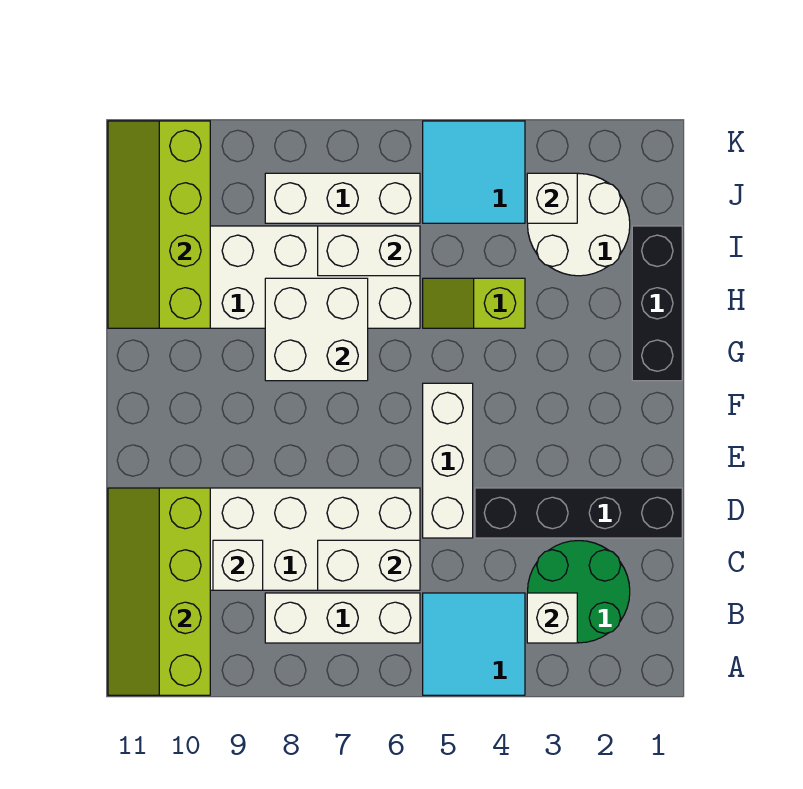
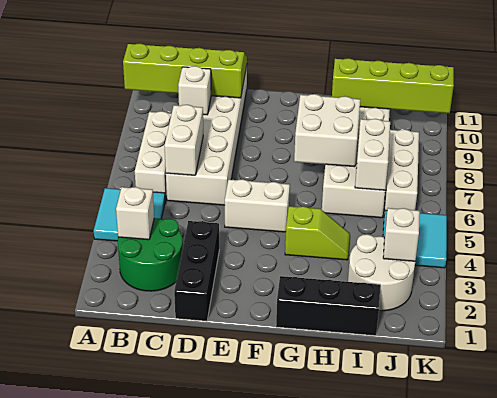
black 1x4 brick [475,488,682,538] -> black 1x3 brick [174,221,219,321]
white 1x3 brick [423,383,473,538] -> white 1x2 brick [225,179,290,232]
lime 1x2 slope [423,278,525,328] -> lime 1x2 slope turned to [285,206,350,260]

